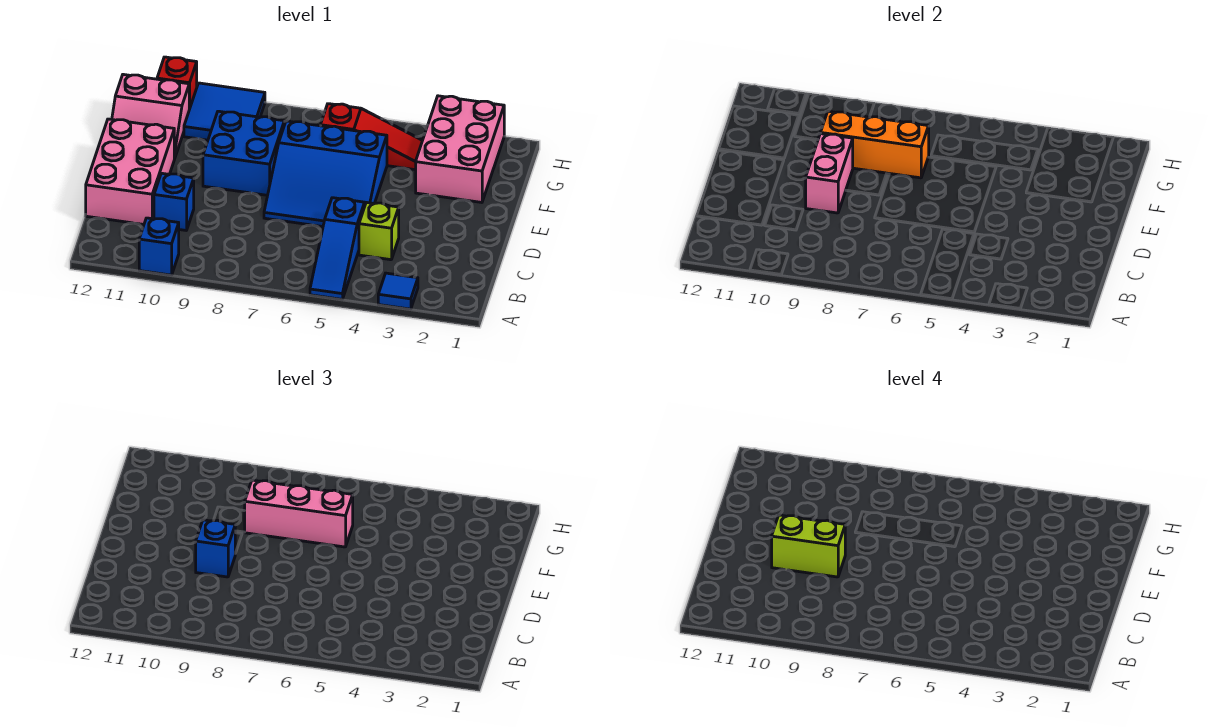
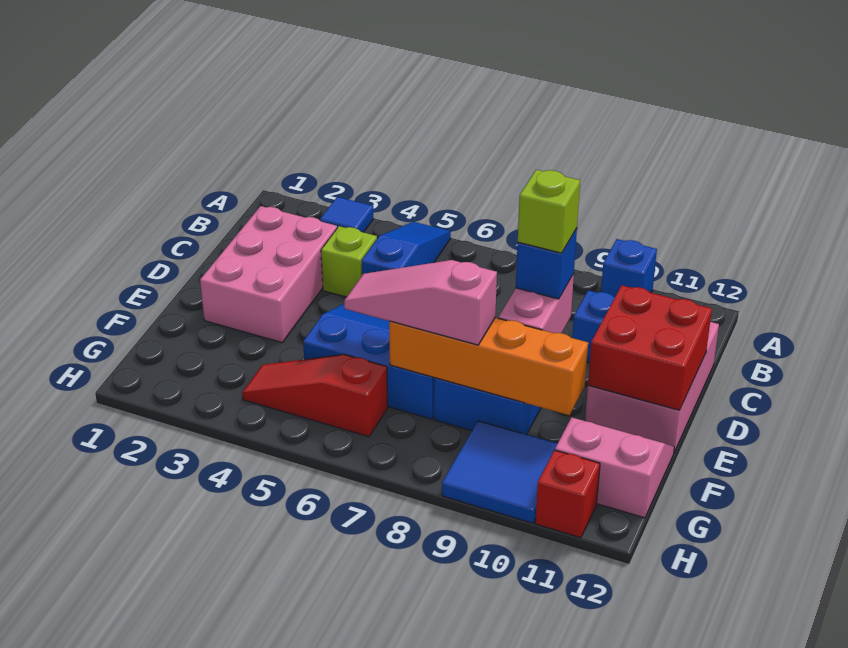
lime 1x2 brick [772,515,845,577] -> lime 1x1 brick [518,170,580,253]
none -> red 2x2 brick [588,285,712,410]
pink 2x3 brick [416,96,504,202] -> pink 2x3 brick moved to [200,206,337,343]
pink 1x3 brick [245,480,353,547] -> pink 1x3 slope [344,260,497,345]
orange 1x3 brick [821,111,929,178] -> orange 1x4 brick [389,318,588,415]

